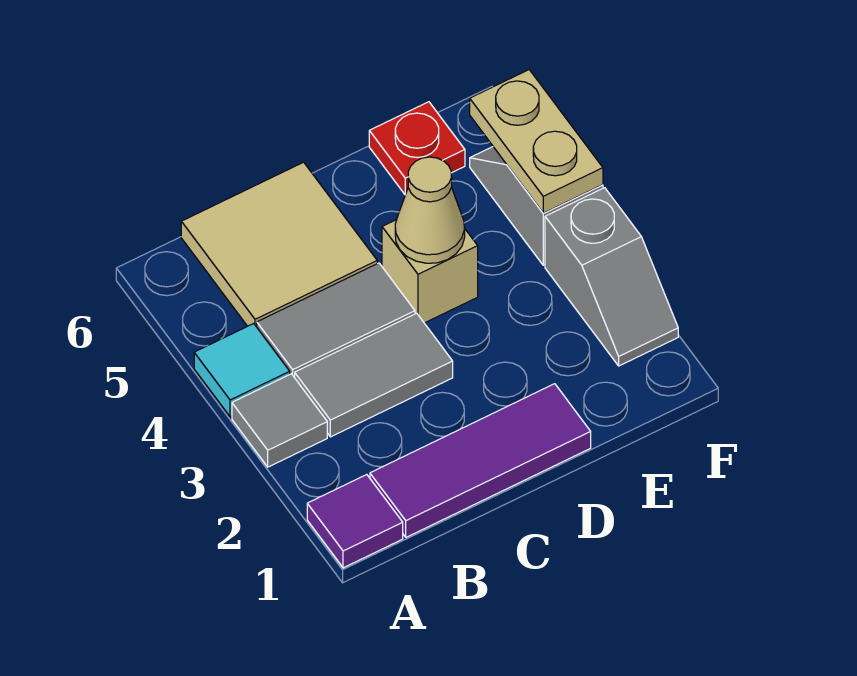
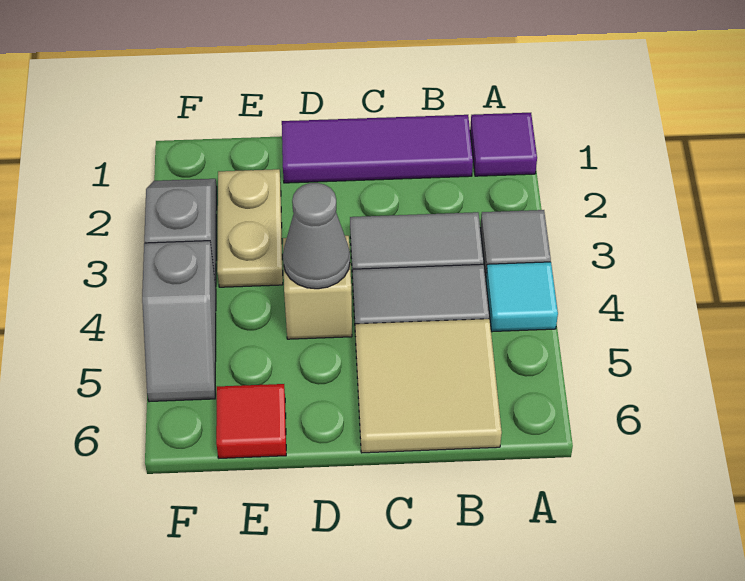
tan 1x1 cone [395,157,465,263] -> grey 1x1 cone [283,183,350,289]
red 1x1 plate [369,102,465,194] -> red 1x1 tile [216,384,286,458]
tan 1x2 plate [470,70,603,213] -> tan 1x2 plate moved to [217,169,283,287]

